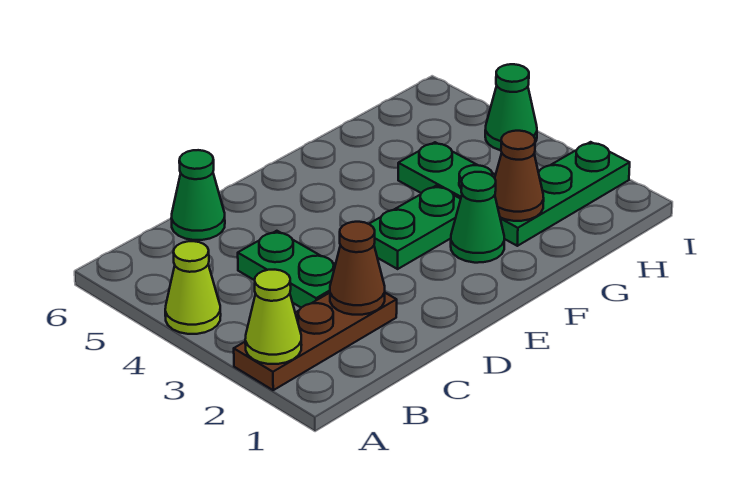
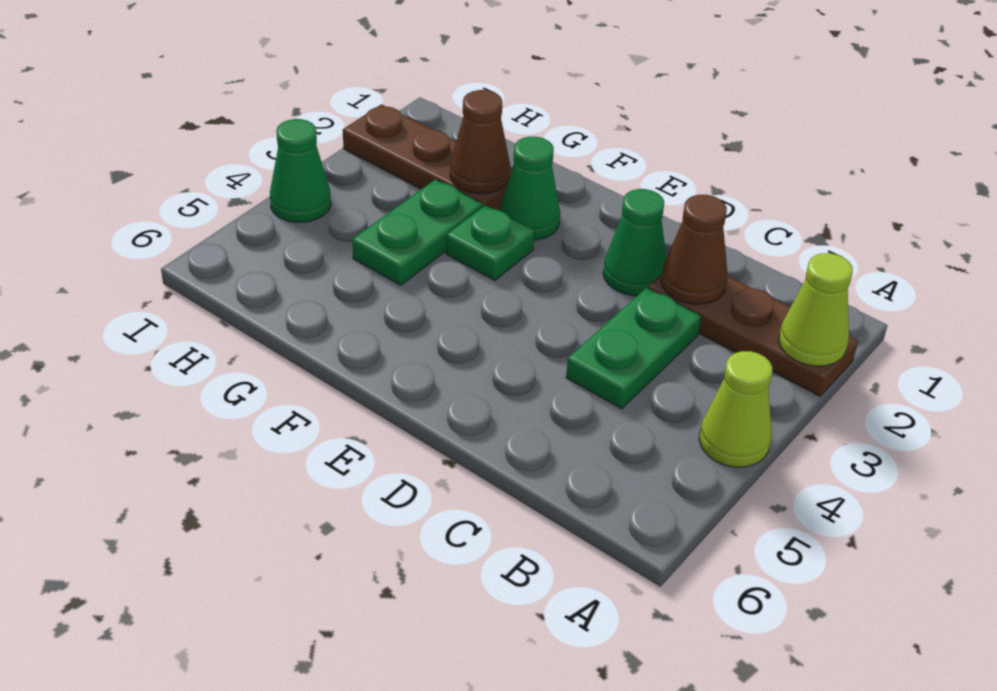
green 1x1 cone [171,150,225,240] -> green 1x1 cone moved to [603,189,666,296]
green 1x2 plate [369,186,461,269] -> green 1x1 plate [446,205,535,280]
green 1x3 plate [500,142,630,246] -> brown 1x3 plate [343,104,512,210]

